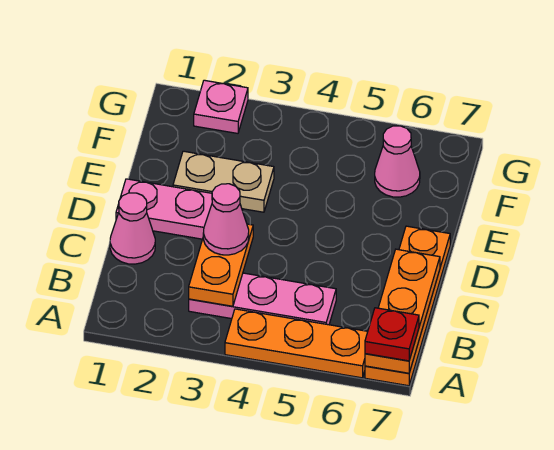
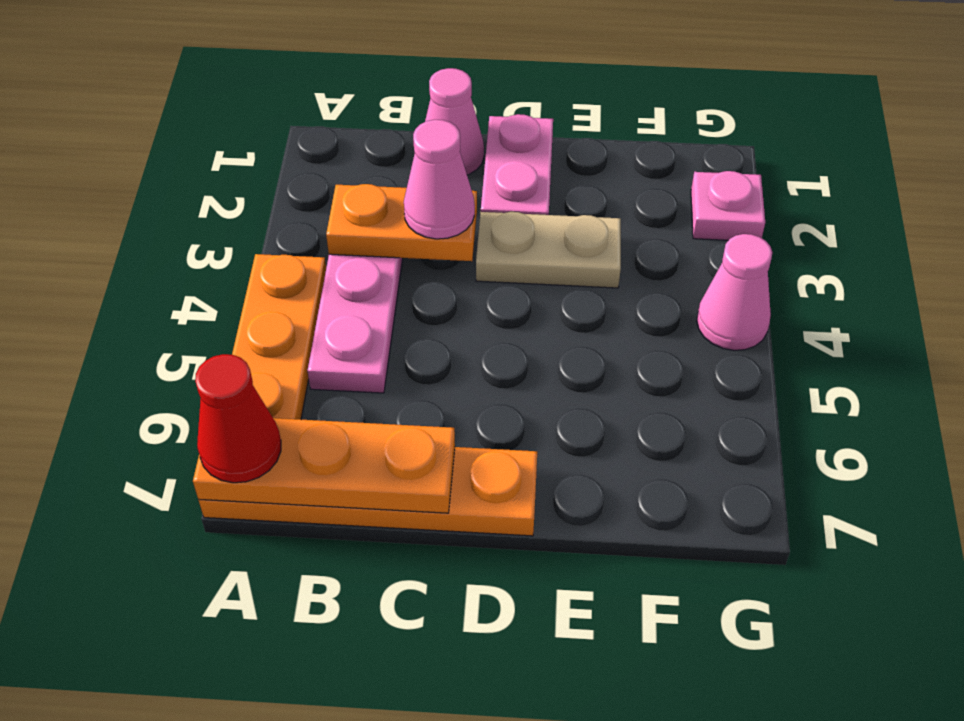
red 1x1 plate [365,308,419,361] -> red 1x1 cone [195,354,281,483]
tan 1x2 plate [173,151,274,212] -> tan 1x2 plate turned to [476,212,621,288]
pink 1x1 cone [375,126,420,197] -> pink 1x1 cone moved to [697,234,772,350]

